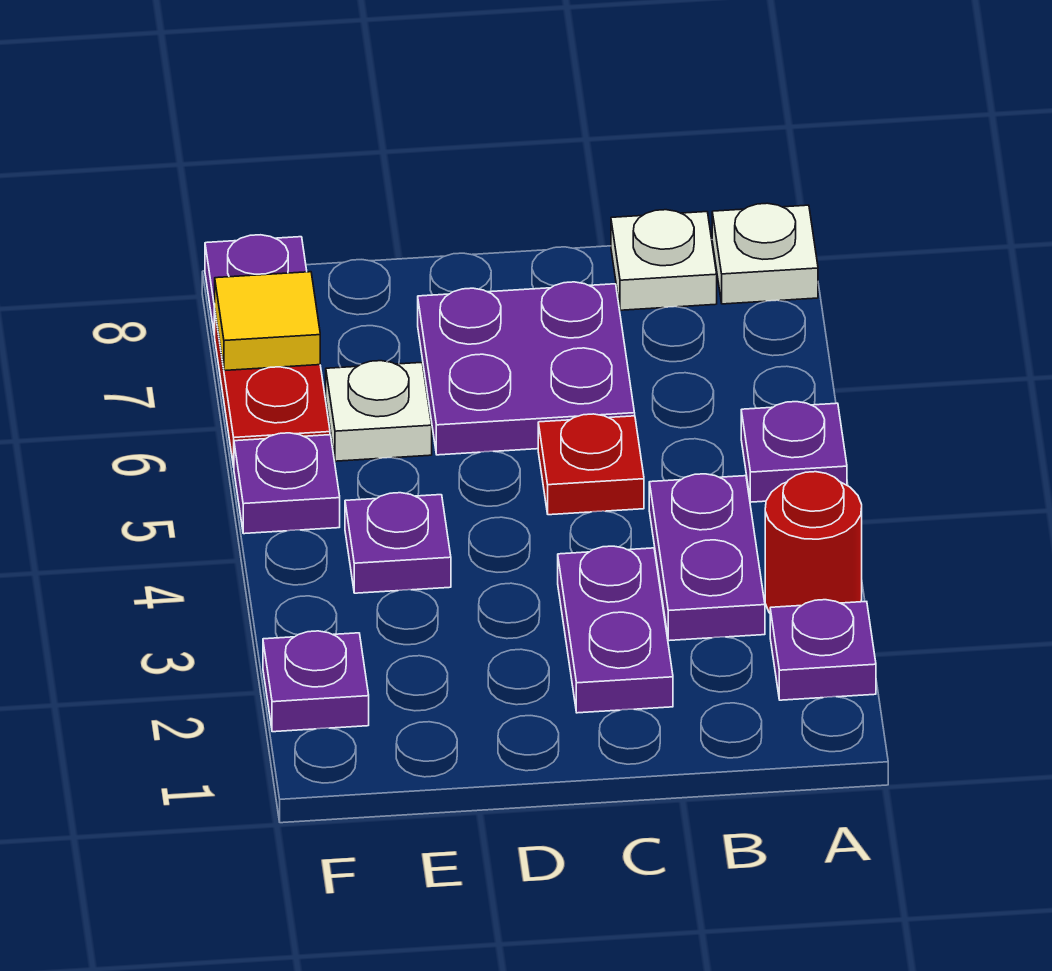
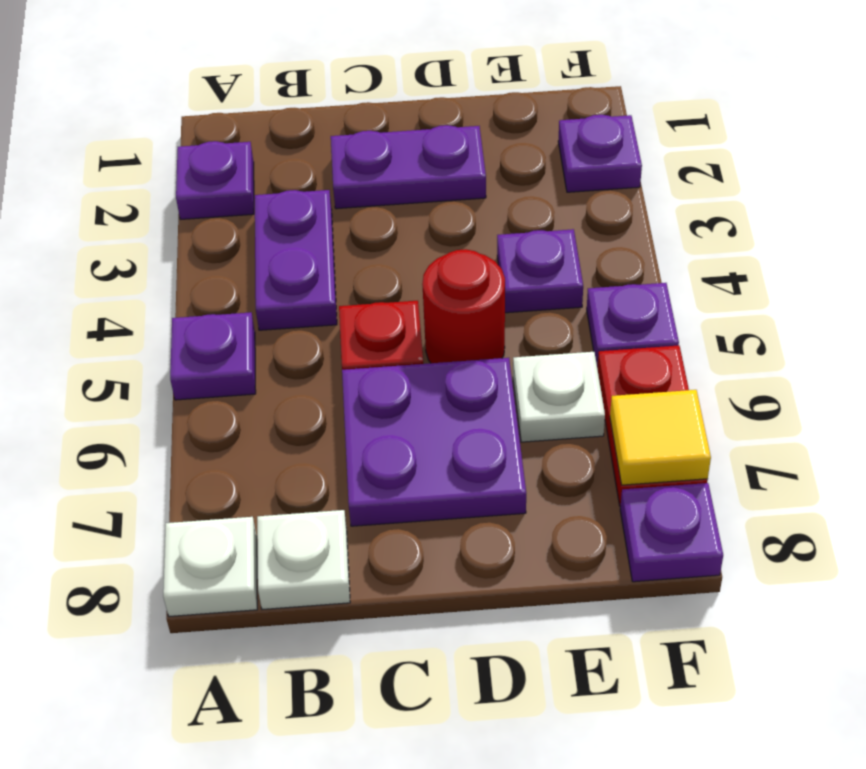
red 1x1 round brick [765,472,862,613] -> red 1x1 round brick moved to [422,249,505,363]
purple 1x2 plate [558,546,673,713] -> purple 1x2 plate turned to [331,125,486,209]

